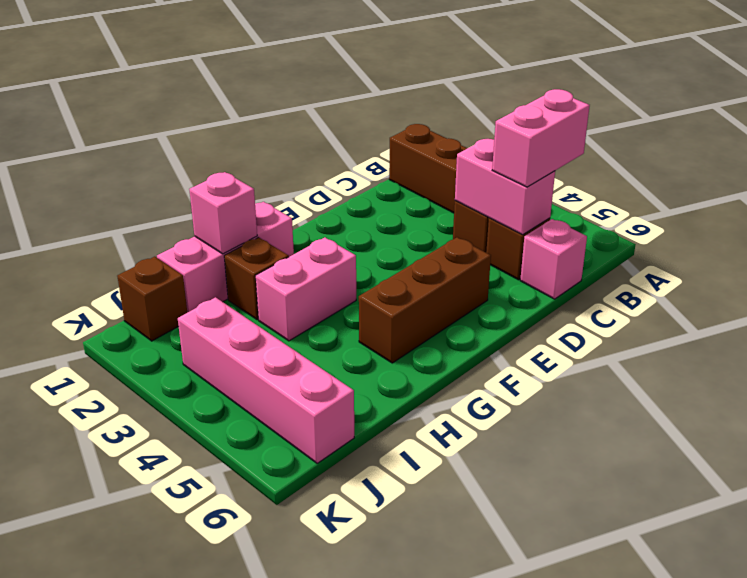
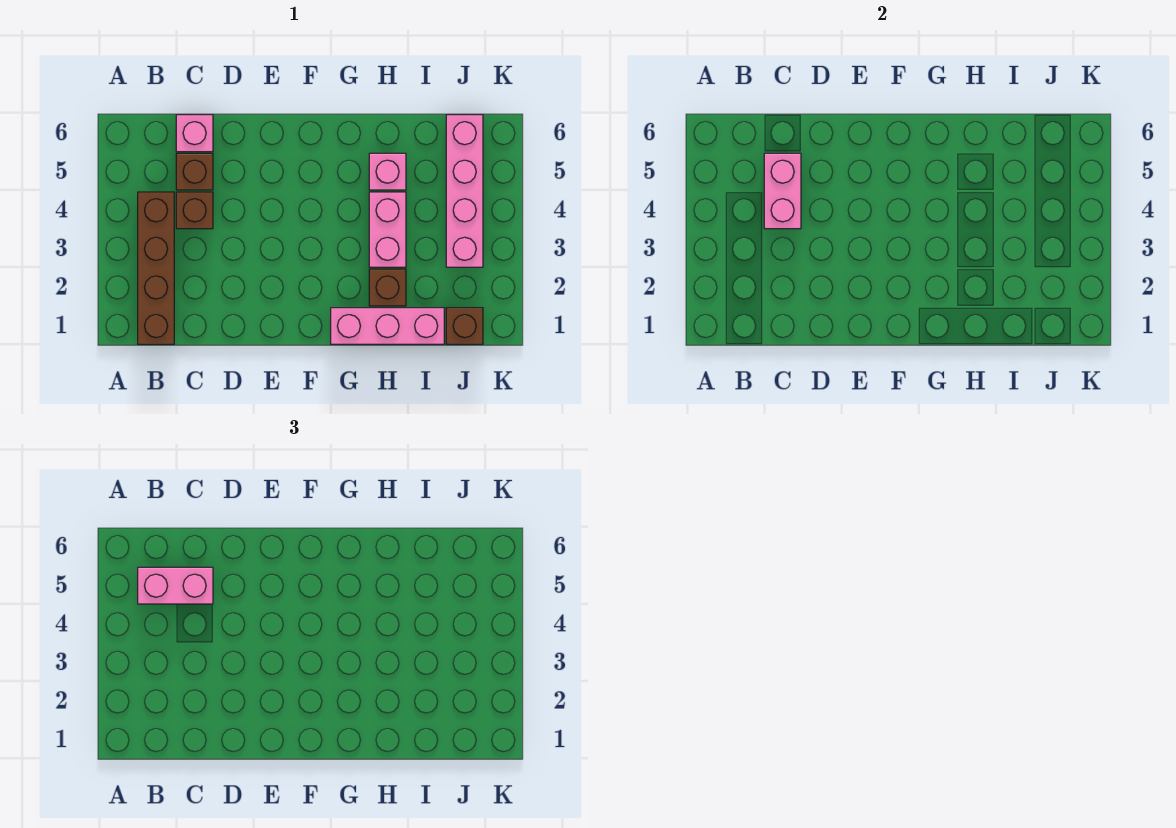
brown 1x3 brick [359,237,491,363] -> none
pink 1x2 brick [256,237,356,341] -> pink 1x2 brick turned to [369,192,406,267]
pink 1x1 brick [189,172,257,254] -> pink 1x1 brick moved to [369,153,406,190]

